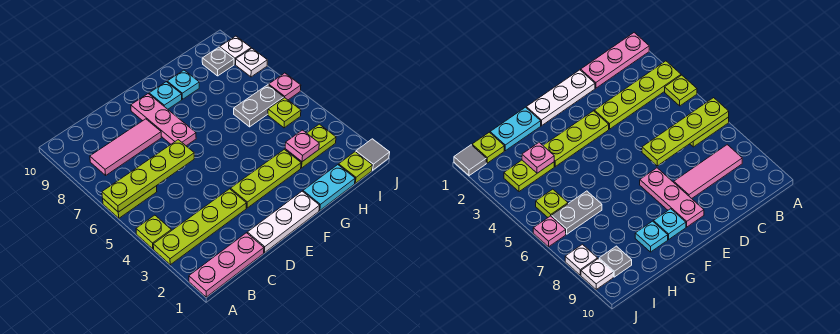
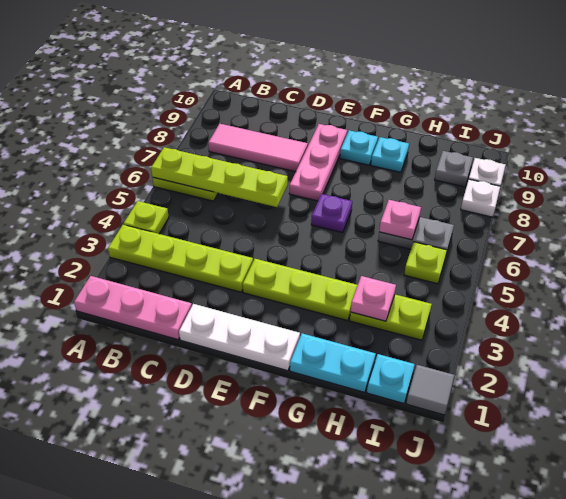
none -> purple 1x1 plate [311,194,352,233]
lime 1x1 plate [339,152,373,183] -> cyan 1x1 plate [367,354,415,404]
pink 1x1 plate [269,73,301,100] -> pink 1x1 plate moved to [379,200,421,240]

